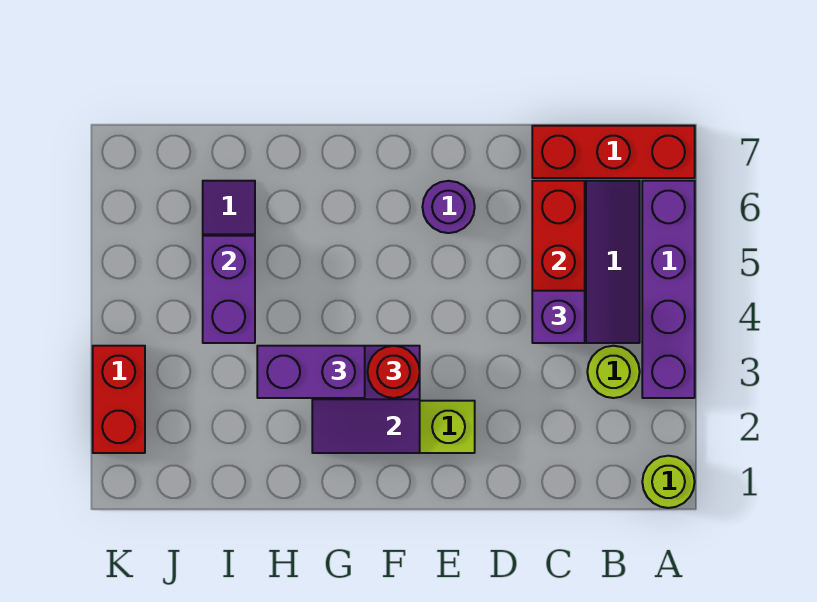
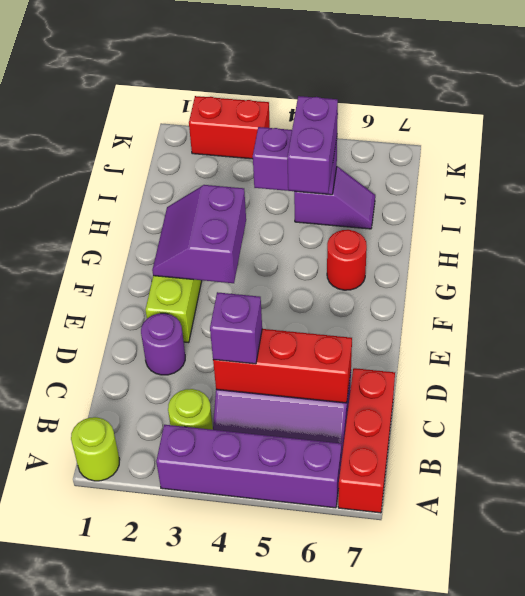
purple 1x1 round brick [422,181,475,233] -> purple 1x1 round brick moved to [141,313,185,375]
red 1x1 round brick [368,346,420,398] -> red 1x1 round brick moved to [327,230,367,290]
purple 1x2 brick [257,346,365,398] -> purple 1x2 brick moved to [287,96,338,194]

